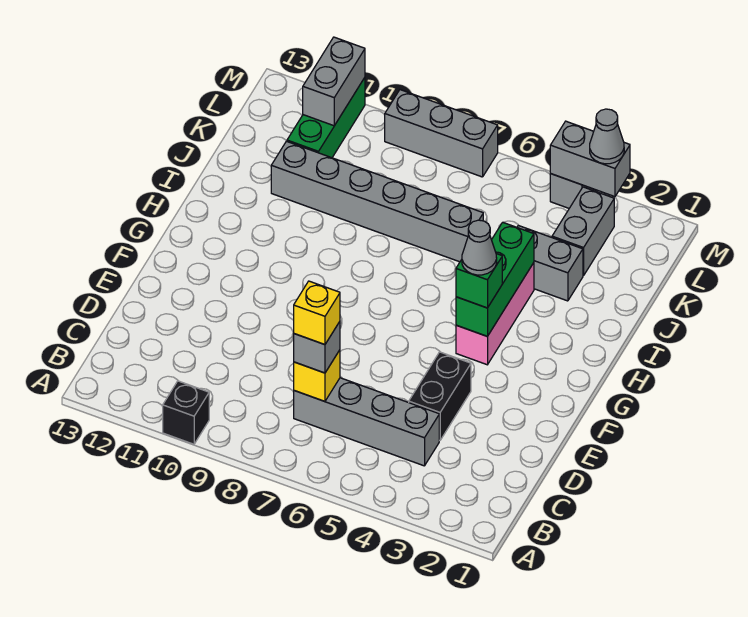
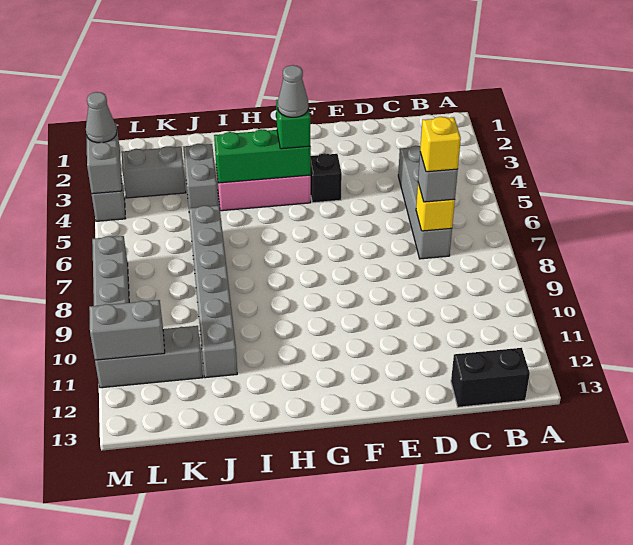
black 1x1 brick [163,381,209,444] -> black 1x1 brick moved to [311,153,342,203]
black 1x2 brick [409,352,471,440] -> black 1x2 brick moved to [451,348,530,407]
green 1x3 brick [287,78,365,158] -> grey 1x3 brick [95,326,203,388]

